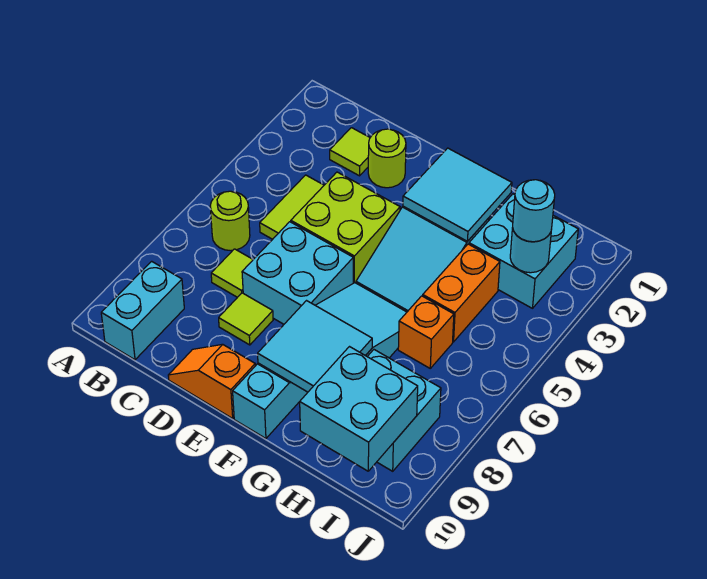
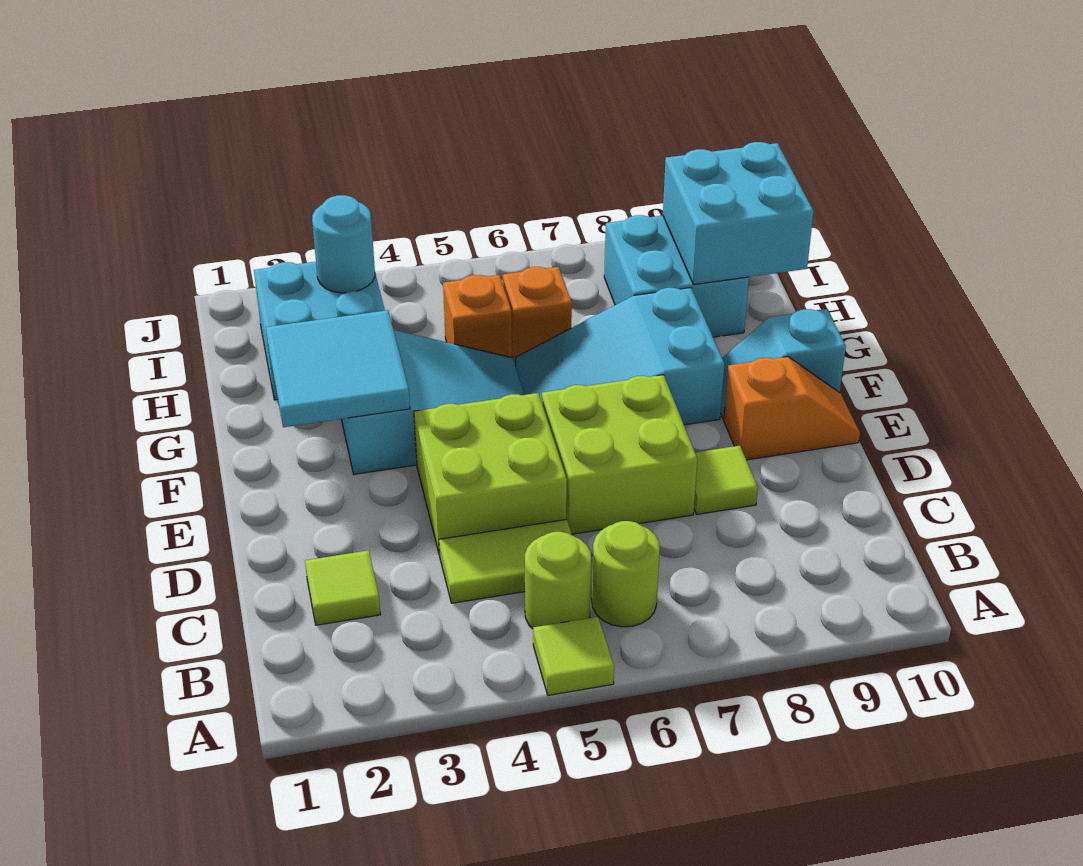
cyan 1x2 brick [101,261,184,360] -> none
lime 1x1 tile [211,249,253,297] -> lime 1x1 tile moved to [533,617,614,695]
lime 1x1 round brick [368,129,406,188] -> lime 1x1 round brick moved to [525,532,591,629]
cyan 2x2 brick [242,222,353,324] -> lime 2x2 brick [542,375,697,534]
orange 1x2 slope [168,344,255,418] -> orange 1x2 slope turned to [724,357,860,460]
cyan 2x2 tile [258,301,372,392] -> none
orange 1x2 brick [423,244,500,342] -> orange 1x1 brick [443,275,512,358]
cyan 1x1 round brick [513,180,555,242] -> none

